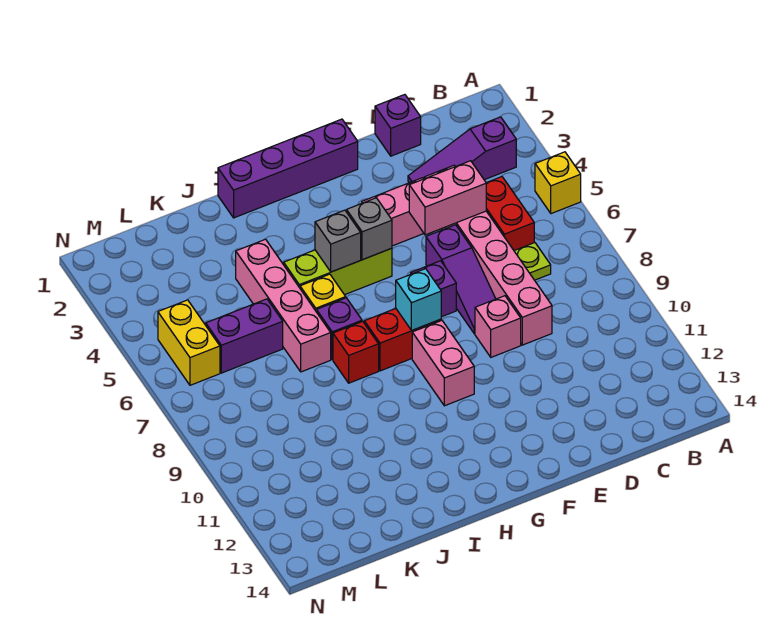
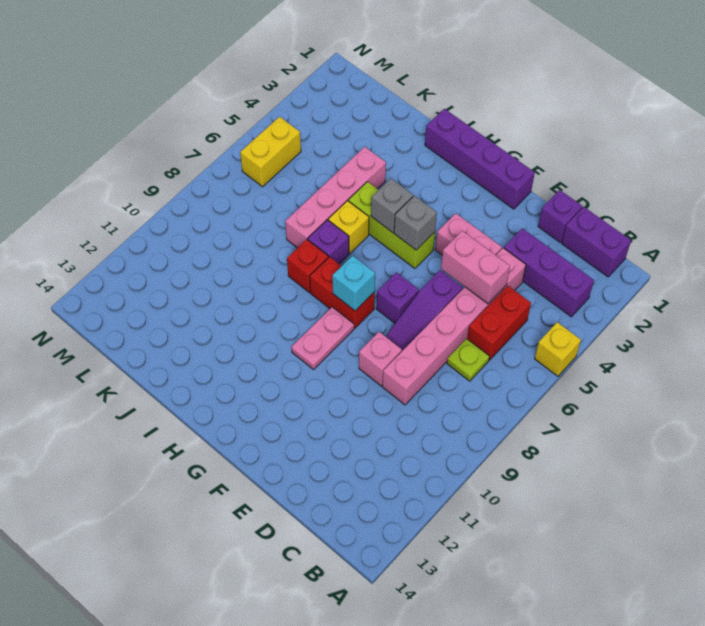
purple 1x3 slope [408,117,516,183] -> purple 1x3 brick [504,228,594,317]
pink 1x2 brick [412,320,474,406] -> pink 1x2 plate [291,307,354,370]
purple 1x2 brick [206,299,283,373] -> purple 1x2 brick moved to [562,207,631,277]

